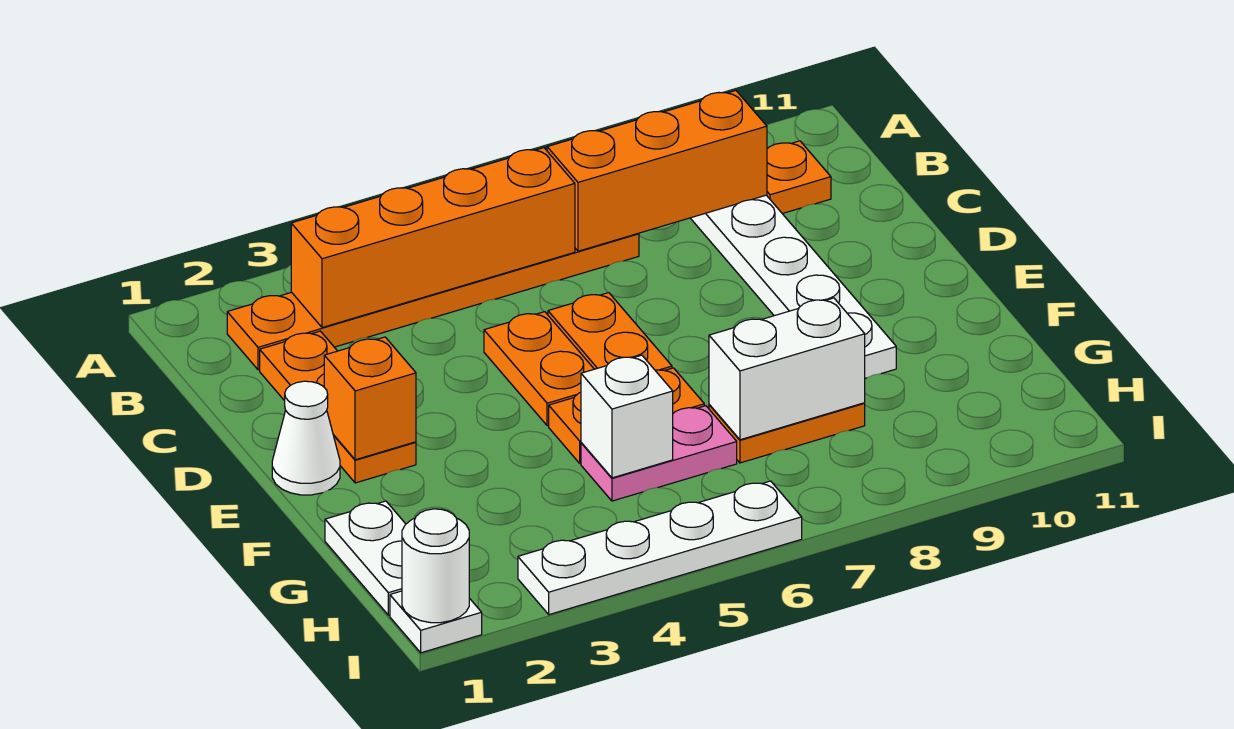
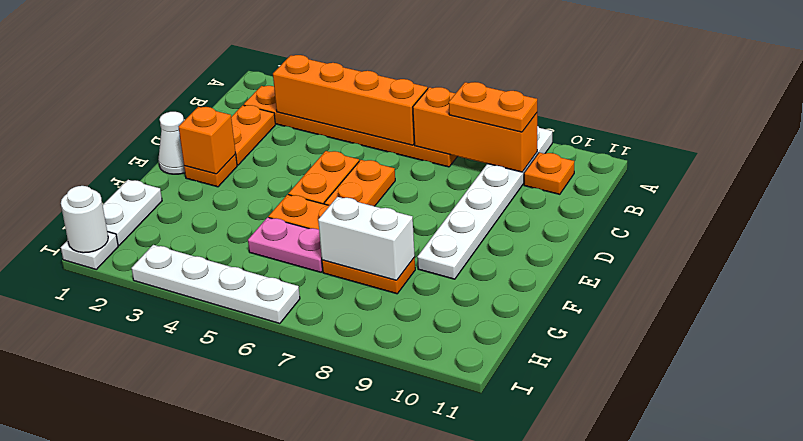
none -> orange 1x2 plate [449,82,537,132]
white 1x1 brick [581,355,673,478] -> none

